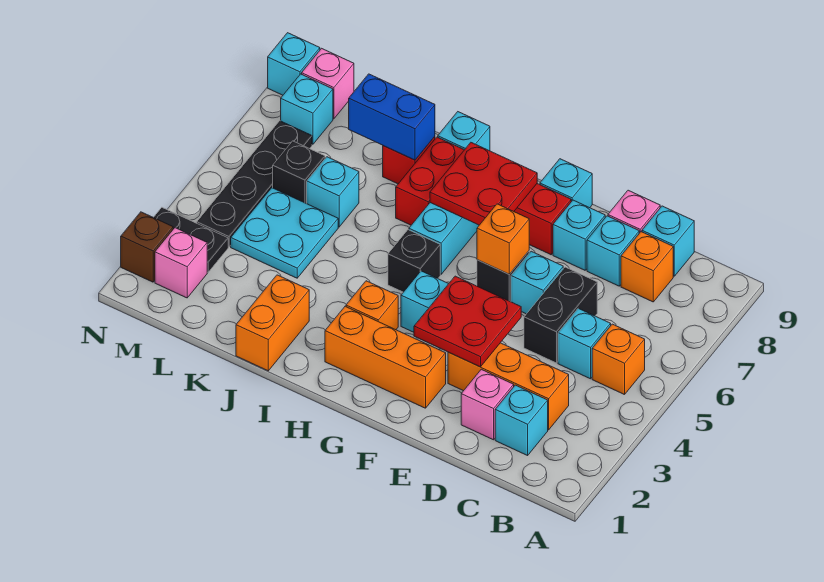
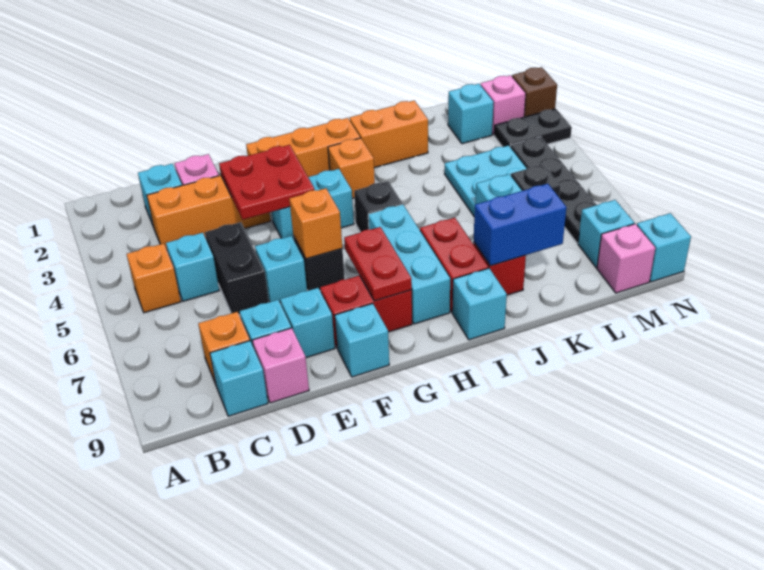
red 2x2 plate [430,143,537,225] -> red 1x2 plate [344,227,412,301]
orange 1x2 brick [236,275,309,371] -> orange 1x2 brick turned to [350,101,428,168]
none -> cyan 1x1 brick [448,84,493,144]

